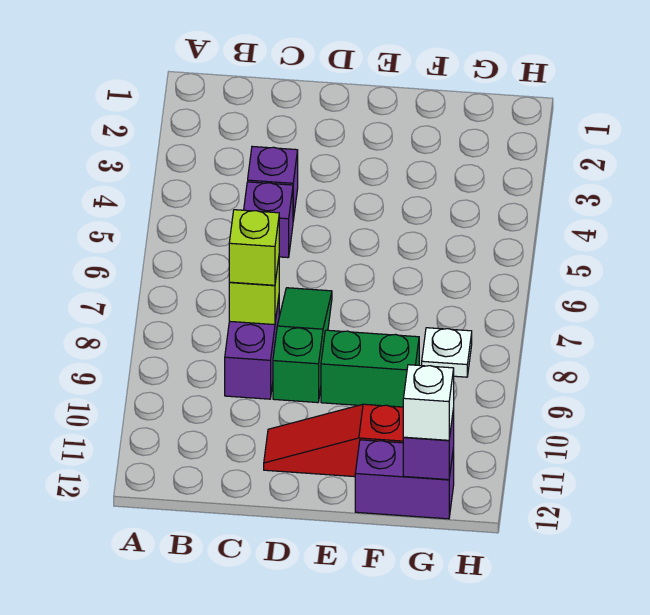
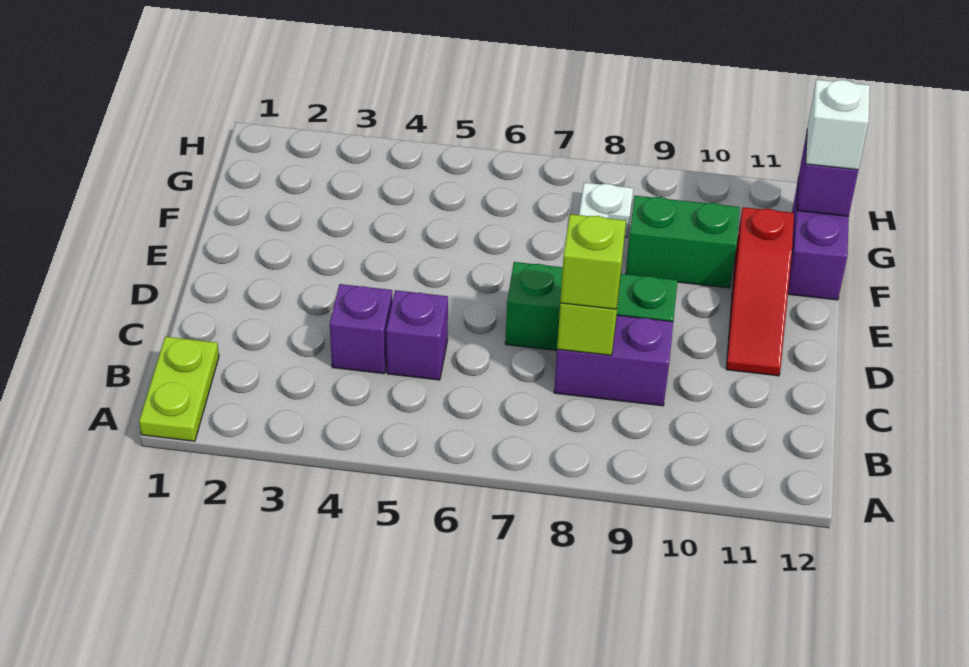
none -> lime 1x2 plate [139,337,219,441]
green 1x3 slope [273,288,332,403] -> green 1x3 brick [505,262,678,351]
green 1x2 brick [321,330,419,407] -> green 1x2 brick turned to [626,196,740,288]

